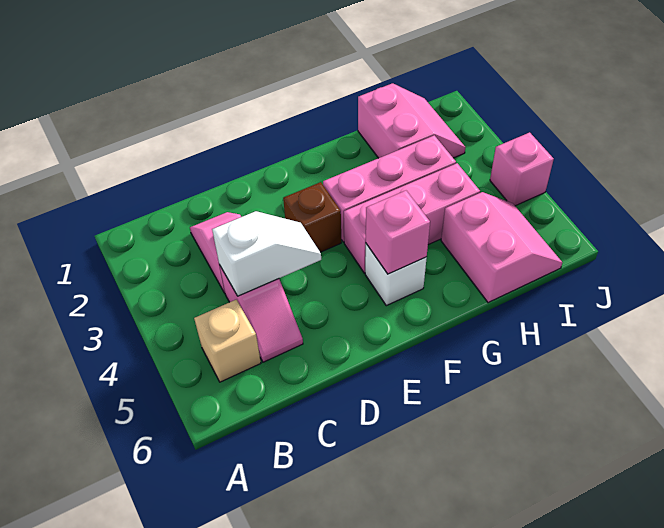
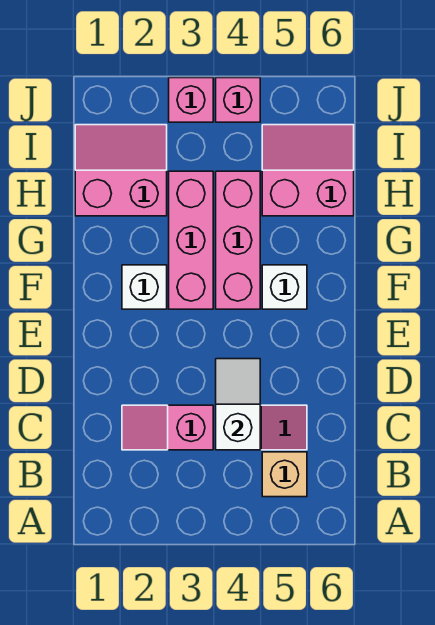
brown 1x1 brick [283,182,341,252] -> none
none -> white 1x1 brick [122,265,167,309]
pink 1x1 brick [366,191,430,274] -> pink 1x1 brick moved to [169,78,213,122]

